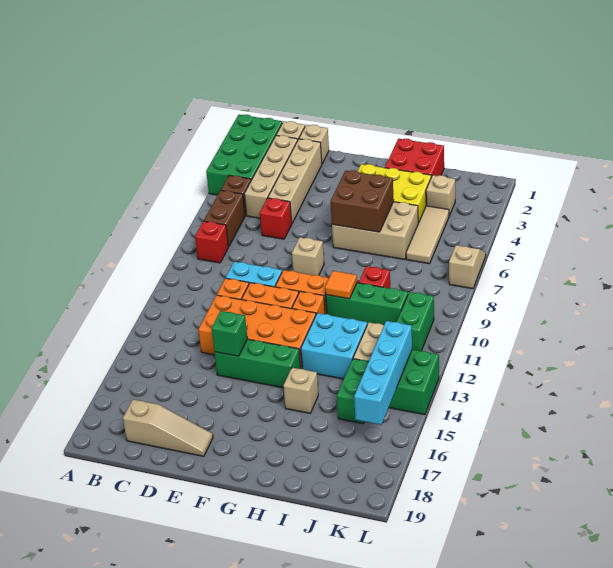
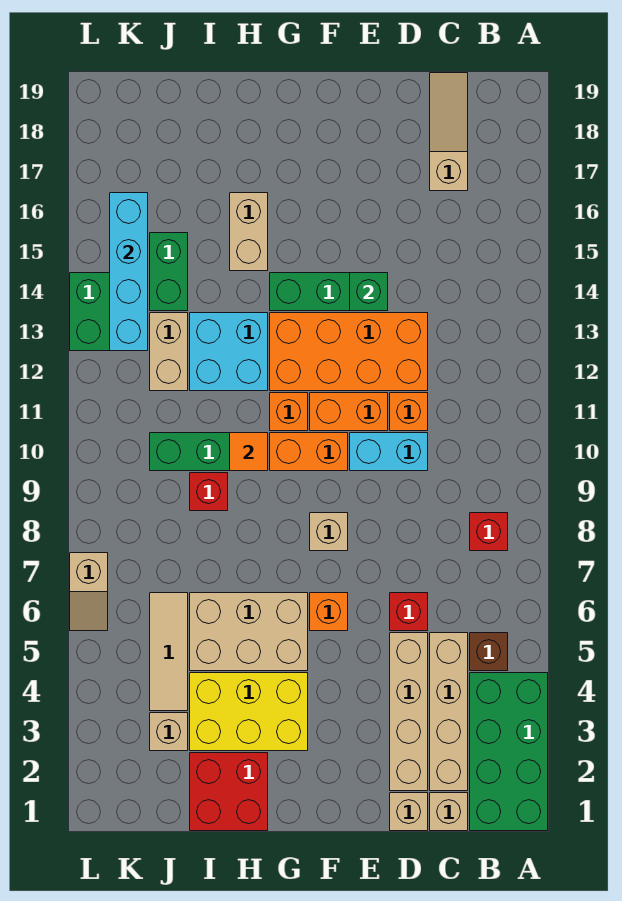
brown 1x2 brick [204,190,245,247] -> none
tan 1x3 slope [123,399,213,456] -> tan 1x3 slope turned to [430,73,468,191]
none -> orange 1x1 brick [310,593,348,631]
brown 2x2 brick [331,171,394,232] -> none
tan 1x1 brick [283,368,318,413] -> tan 1x2 brick [230,193,268,271]
green 1x2 brick [397,292,434,351] -> none

